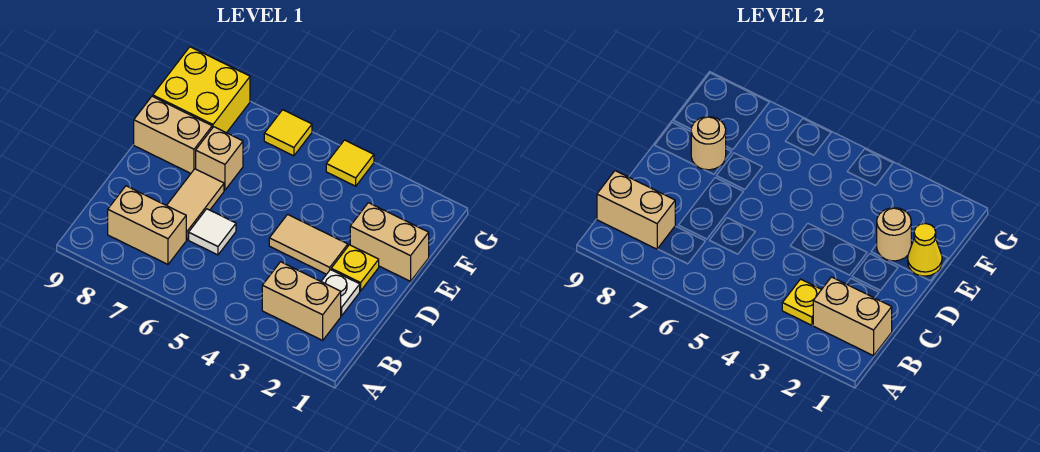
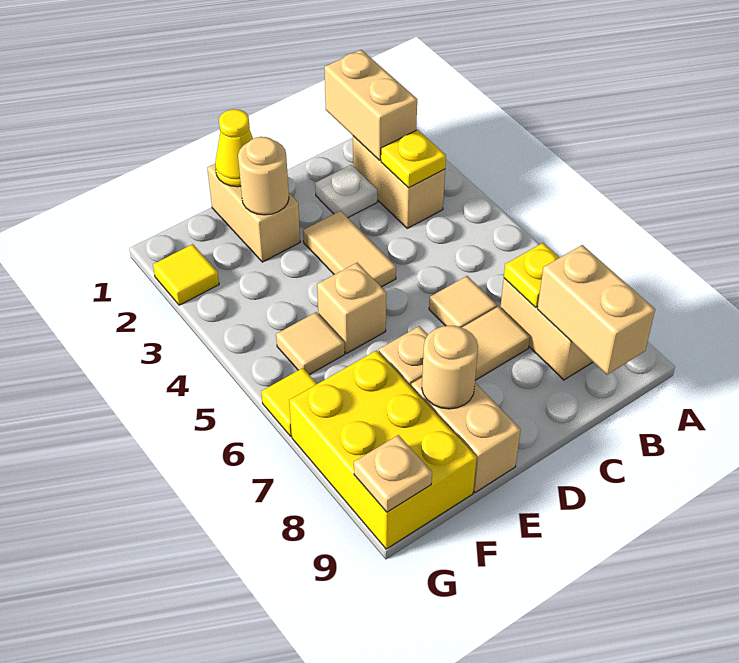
white 1x1 tile [189,209,236,255] -> tan 1x1 tile [429,276,497,328]
yellow 1x1 plate [331,245,379,291] -> yellow 1x1 plate moved to [504,243,560,308]
none -> tan 1x1 brick [317,263,386,353]
none -> tan 1x1 tile [276,312,345,375]
yellow 2x2 brick [153,47,250,133] -> yellow 2x3 brick [289,351,477,549]
yellow 1x1 tile [326,140,374,186] -> yellow 1x1 tile moved to [153,244,219,305]
none -> tan 1x1 plate [354,435,432,512]

